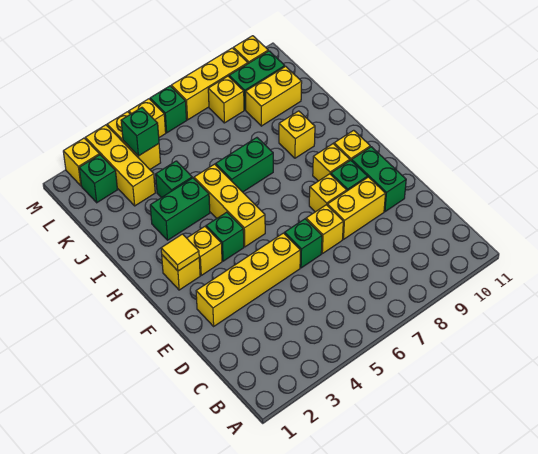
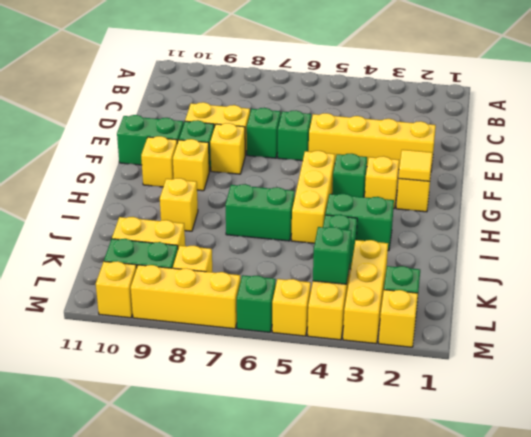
yellow 1x1 brick [306,205,343,254] -> green 1x1 brick [247,108,281,158]
green 1x2 brick [352,147,406,212] -> green 1x2 brick turned to [117,115,183,165]

